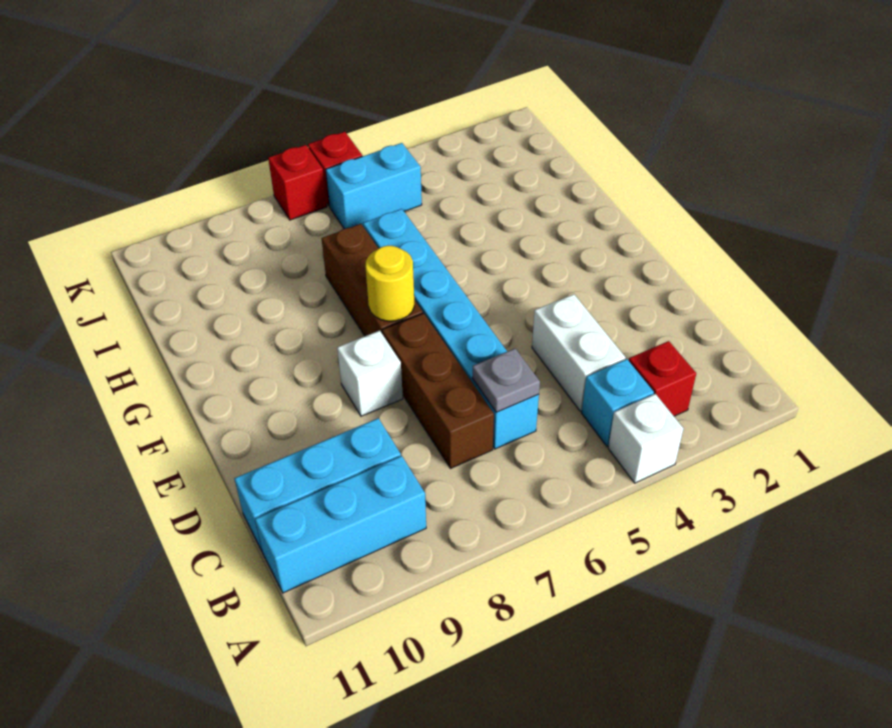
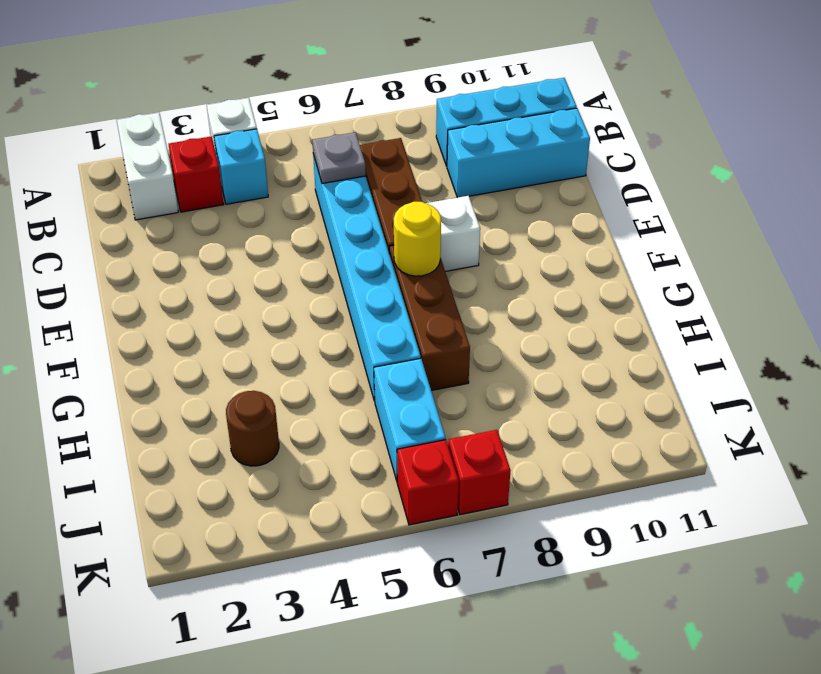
white 1x2 brick [532,294,626,411] -> white 1x2 brick moved to [117,113,178,220]
none -> brown 1x1 round brick [226,391,279,466]
cyan 1x2 brick [326,143,422,229] -> cyan 1x2 brick turned to [374,358,446,481]

